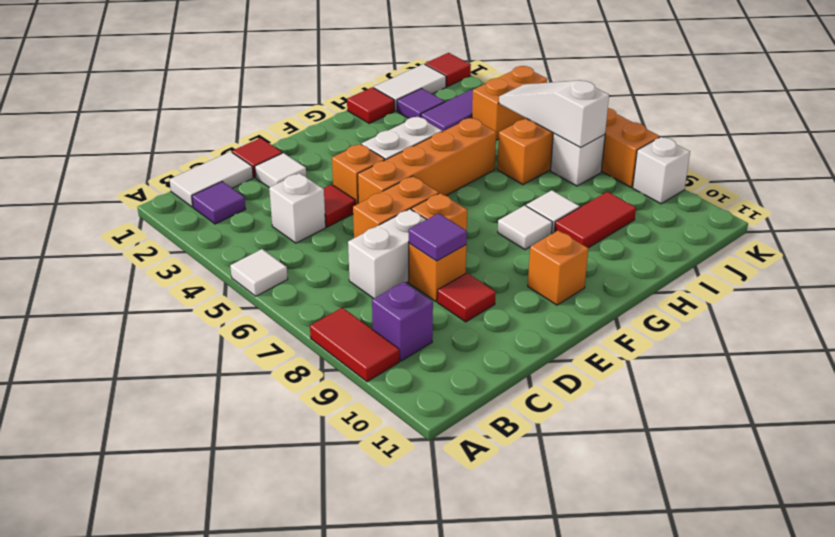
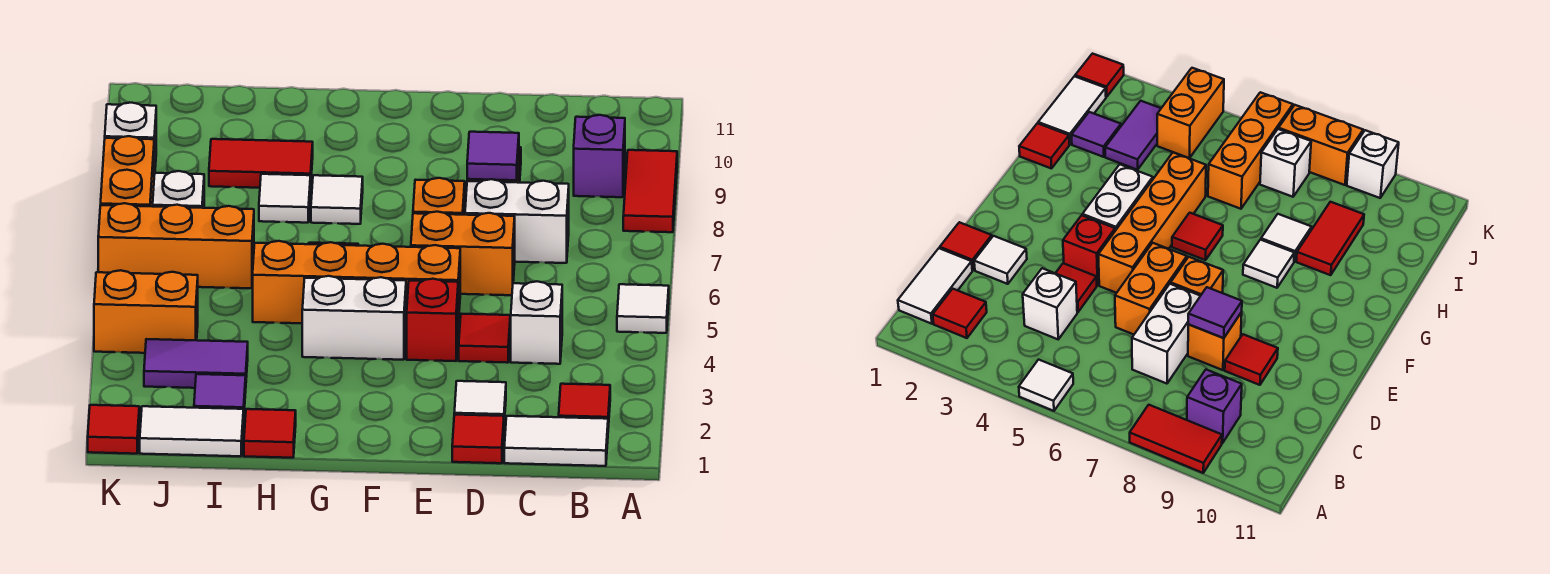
purple 1x1 tile [192,182,246,224] -> red 1x1 tile [559,384,610,428]
orange 1x1 brick [332,144,385,205] -> red 1x1 brick [407,279,458,361]
orange 1x1 brick [528,230,588,305] -> none
none -> red 1x1 tile [1172,213,1223,260]
white 1x3 slope [499,80,609,148] -> none

